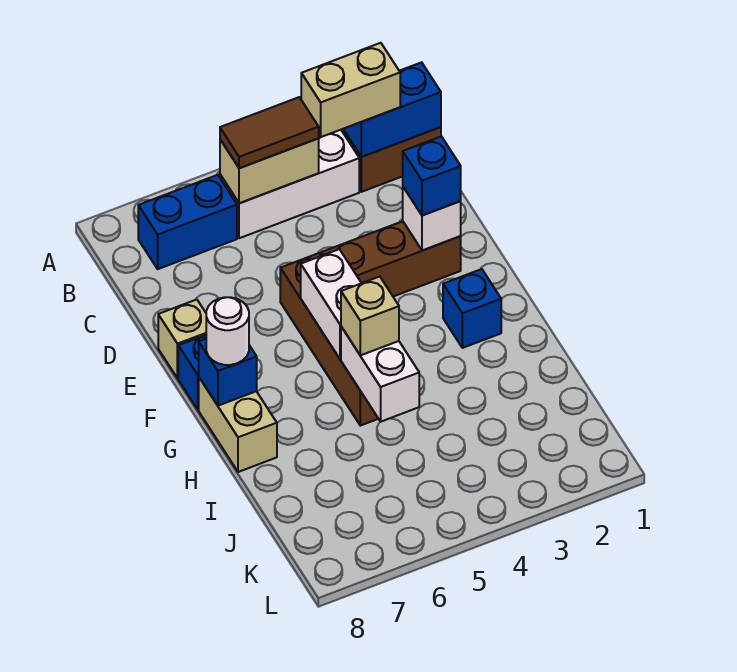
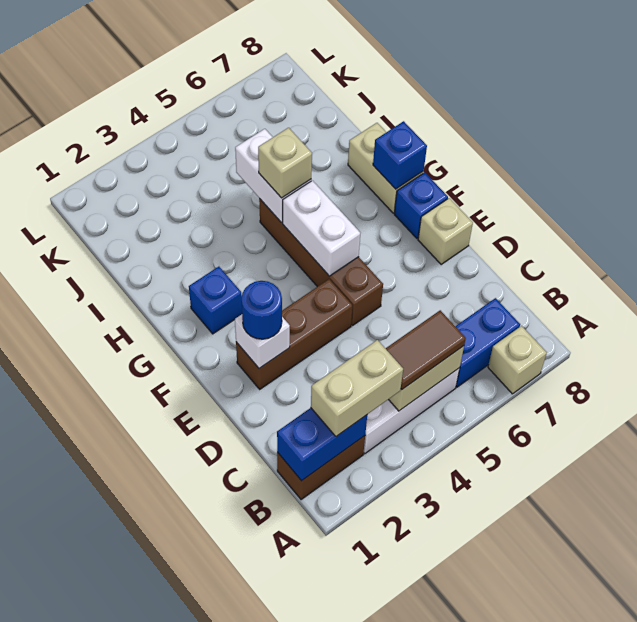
none -> tan 1x1 brick [488,326,547,394]
blue 1x1 brick [403,136,461,215] -> blue 1x1 round brick [242,281,282,339]
white 1x1 round brick [206,297,249,365] -> none

